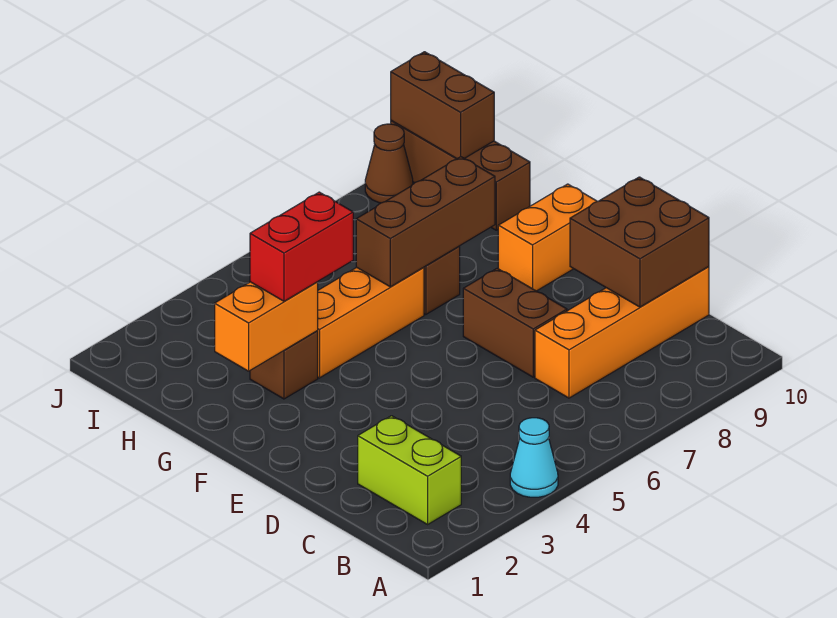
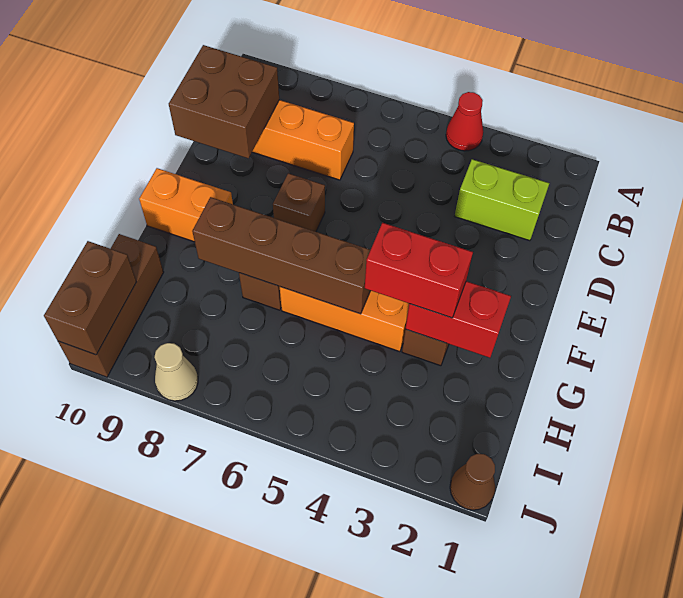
cyan 1x1 cone [510,418,558,497] -> red 1x1 cone [446,92,483,151]
lime 1x2 brick [358,416,461,524] -> lime 1x2 brick turned to [455,159,549,241]
brown 1x2 brick [463,268,567,377] -> brown 1x1 brick [273,173,325,232]
orange 1x2 brick [215,282,318,371] -> red 1x2 brick [405,281,511,358]
brown 1x3 brick [356,157,495,287] -> brown 1x4 brick [192,197,370,314]
none -> tan 1x1 cone [155,343,198,401]
brown 1x1 cone [365,124,413,203] -> brown 1x1 cone moved to [450,454,495,510]

